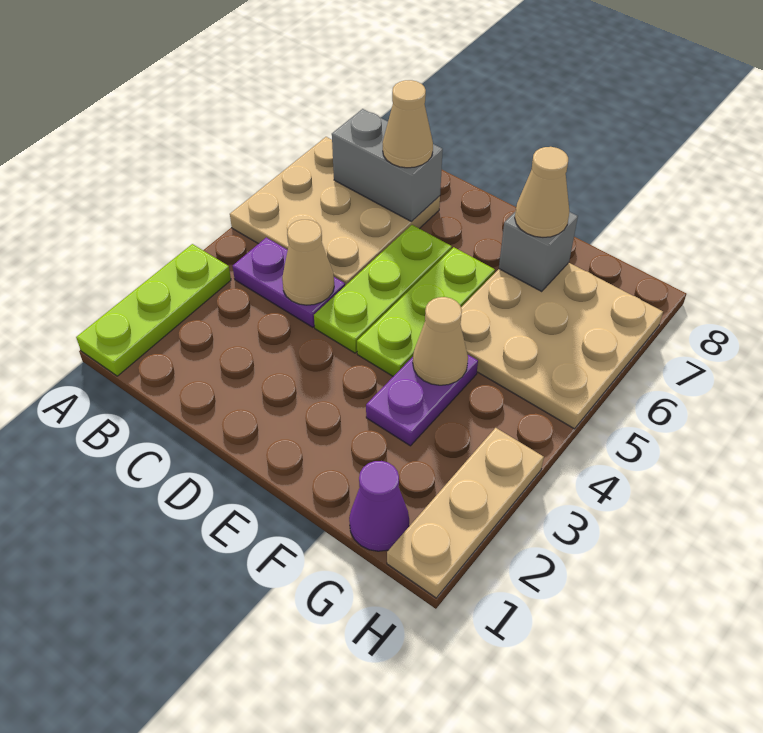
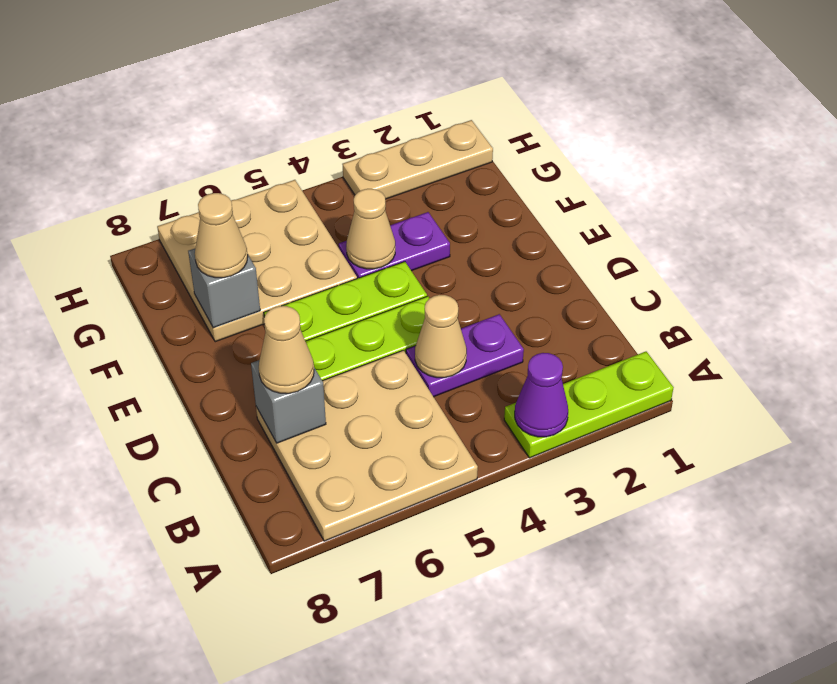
purple 1x2 plate [233,238,345,327] -> purple 1x2 plate turned to [406,314,524,397]
grey 1x2 brick [332,109,443,222] -> grey 1x1 brick [251,360,326,443]
purple 1x1 cone [349,461,409,551] -> purple 1x1 cone moved to [515,353,568,437]

